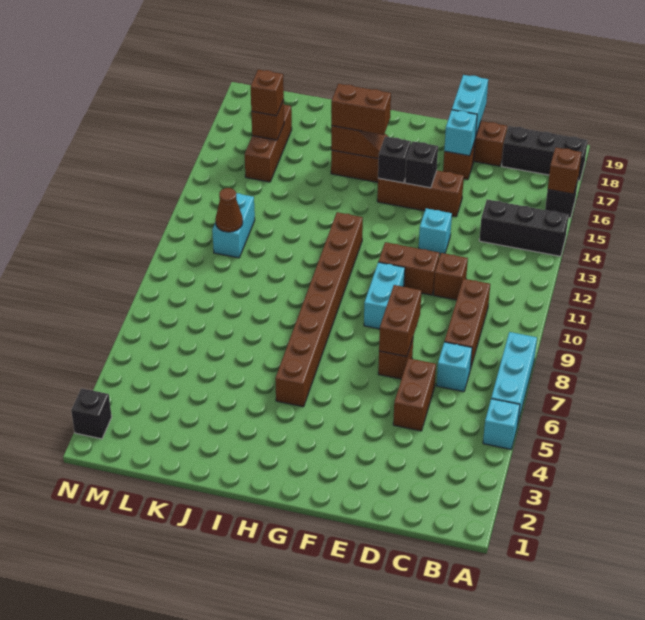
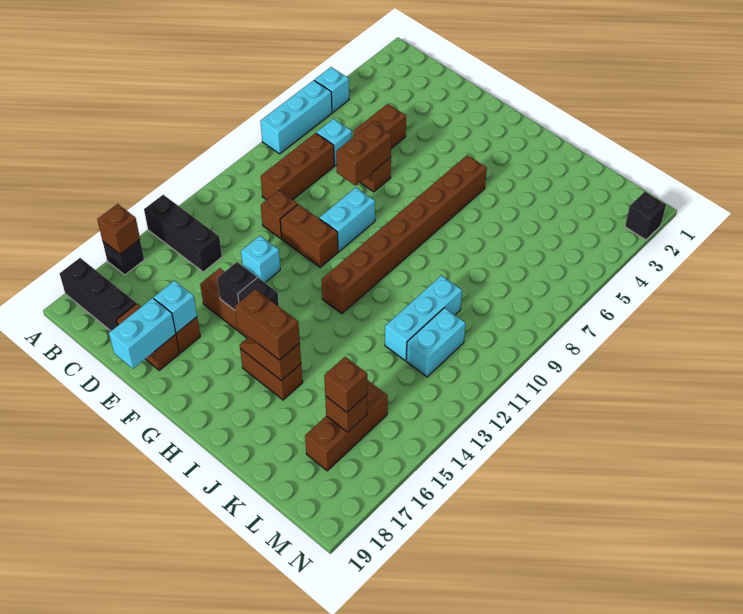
none -> cyan 1x3 brick [385,275,462,361]
brown 1x1 cone [216,188,243,232] -> none

